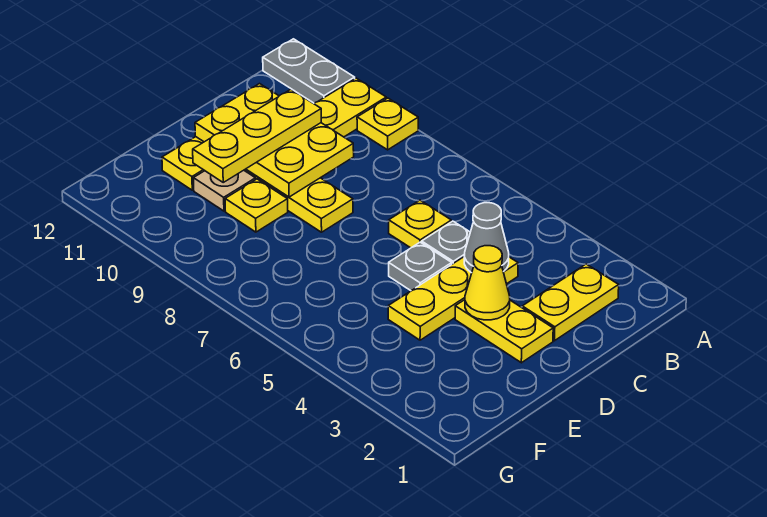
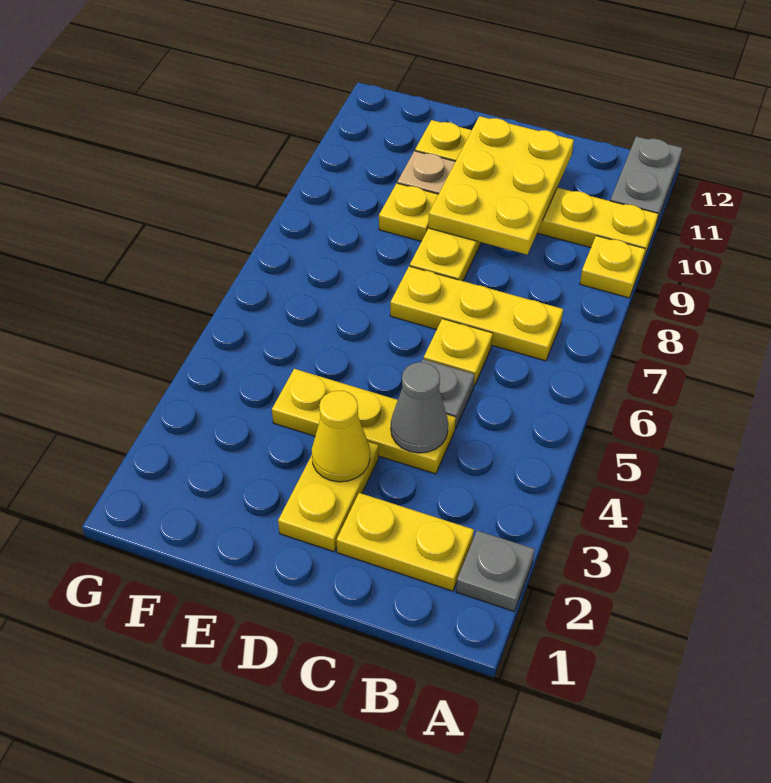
yellow 1x3 plate [193,89,321,182] -> yellow 1x3 plate moved to [390,266,563,361]
grey 1x1 plate [389,242,452,291] -> grey 1x1 plate moved to [456,531,535,611]

